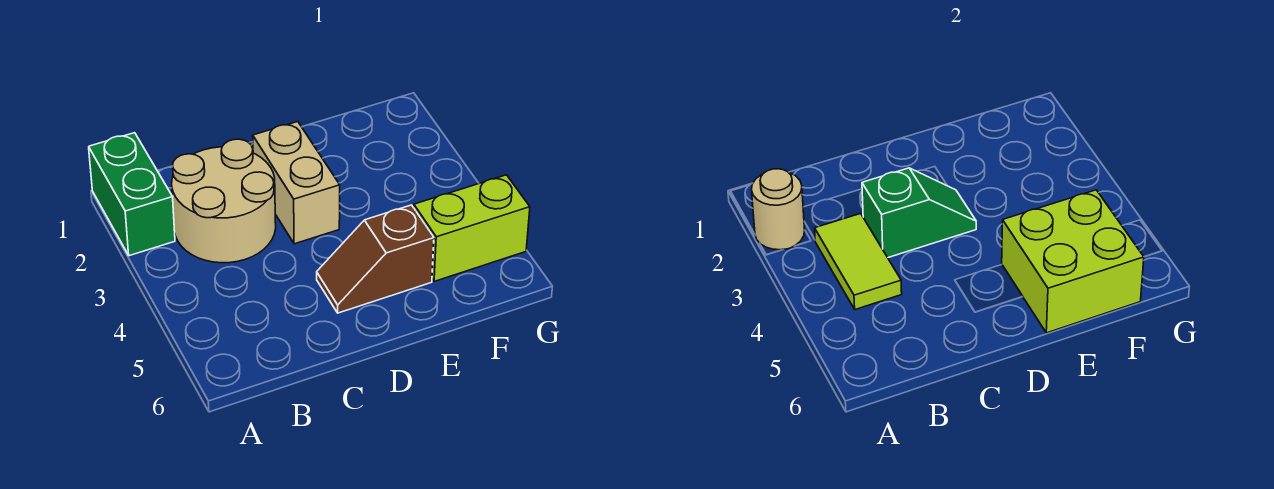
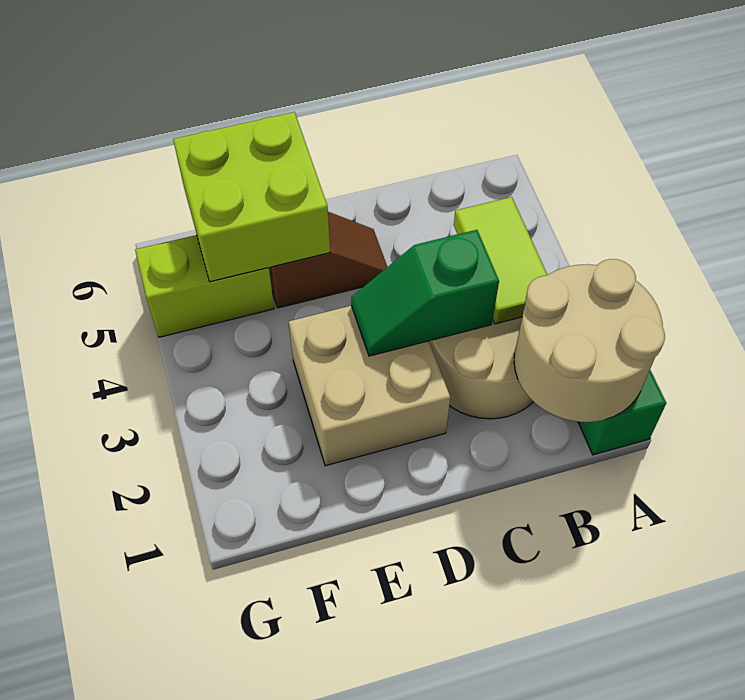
tan 1x1 round brick [752,169,805,250] -> tan 2x2 round brick [514,259,665,422]
tan 1x2 brick [253,122,340,244] -> tan 2x2 brick [289,306,450,466]

